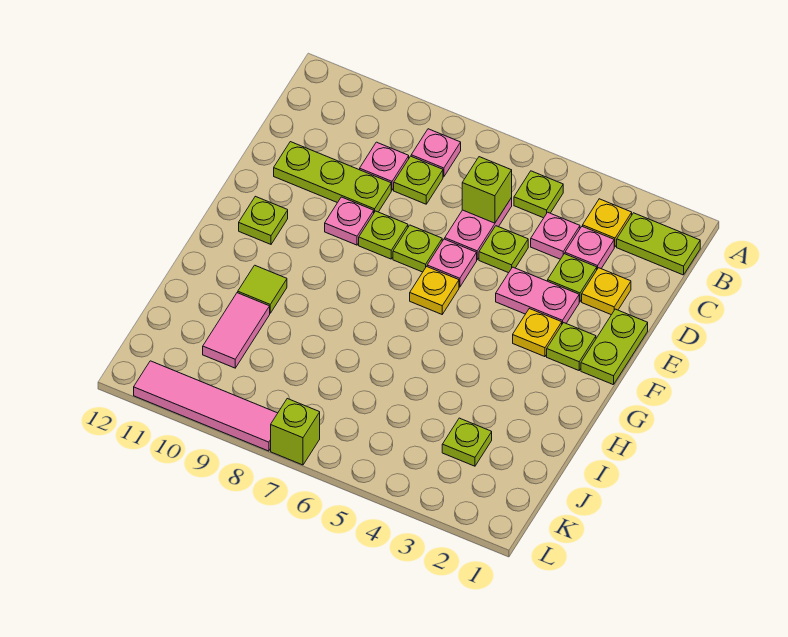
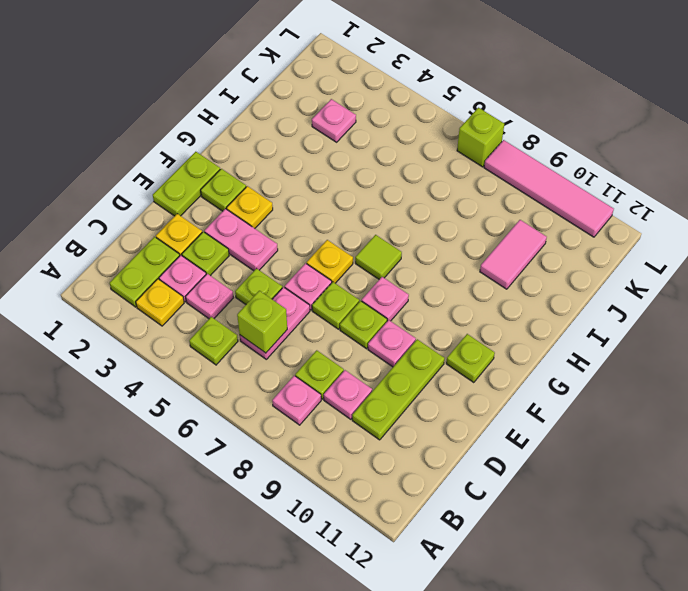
lime 1x2 plate [617,213,700,275] -> lime 1x2 plate turned to [110,237,180,307]
lime 1x3 plate [274,142,391,212] -> lime 1x3 plate turned to [352,339,445,440]
none -> pink 1x1 plate [362,277,409,321]
lime 1x1 tile [238,265,287,313] -> lime 1x1 tile moved to [355,235,402,279]
lime 1x1 plate [442,418,492,466] -> pink 1x1 plate [312,99,356,142]

